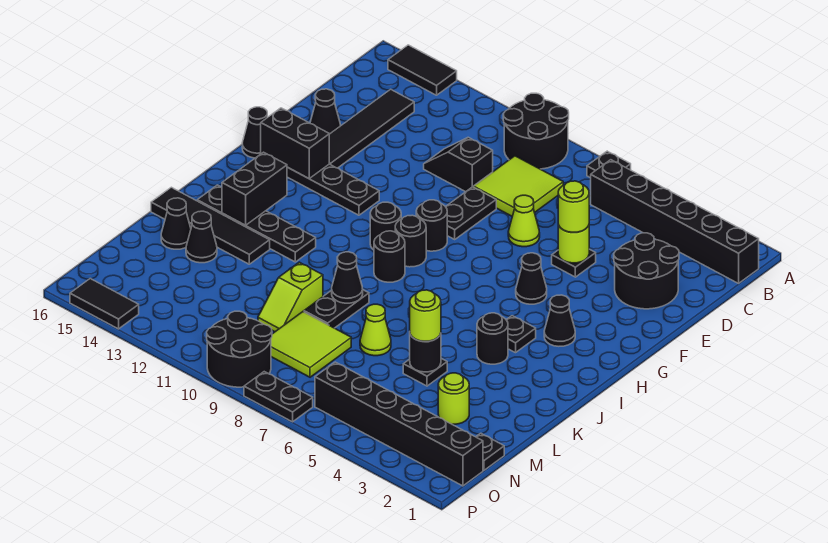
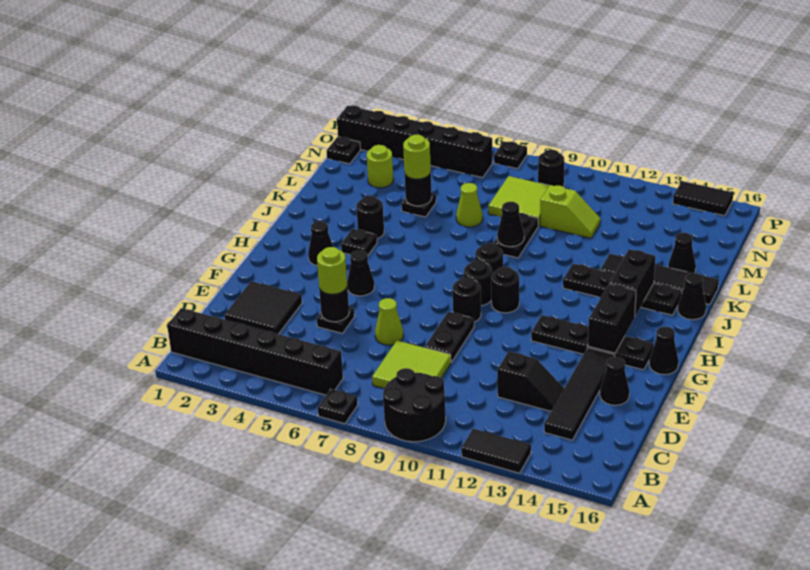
black 1x2 tile [388,45,457,95] -> black 1x2 tile moved to [461,429,531,473]
black 2x2 round brick [614,233,679,309] -> black 2x2 tile [225,281,302,334]
black 1x2 slope [424,137,493,192] -> black 1x2 slope moved to [497,351,564,411]
lime 1x1 round brick [558,225,589,263] -> black 1x1 round brick [319,287,349,322]
black 1x2 brick [261,108,329,178] -> black 1x2 brick turned to [588,284,636,353]
lime 1x2 slope [258,262,323,332] -> lime 1x2 slope turned to [540,185,601,238]
black 1x1 cone [186,211,217,263] -> black 1x1 cone moved to [678,273,706,320]
black 2x2 round brick [207,311,272,387] -> black 1x1 round brick [538,150,564,187]
black 1x2 plate [244,372,313,422] -> black 1x1 plate [494,142,527,169]

